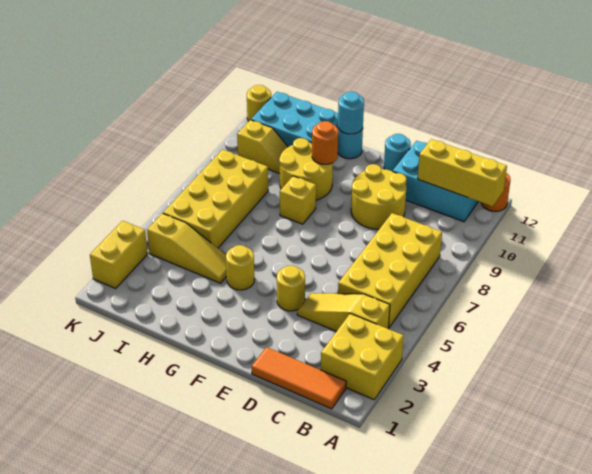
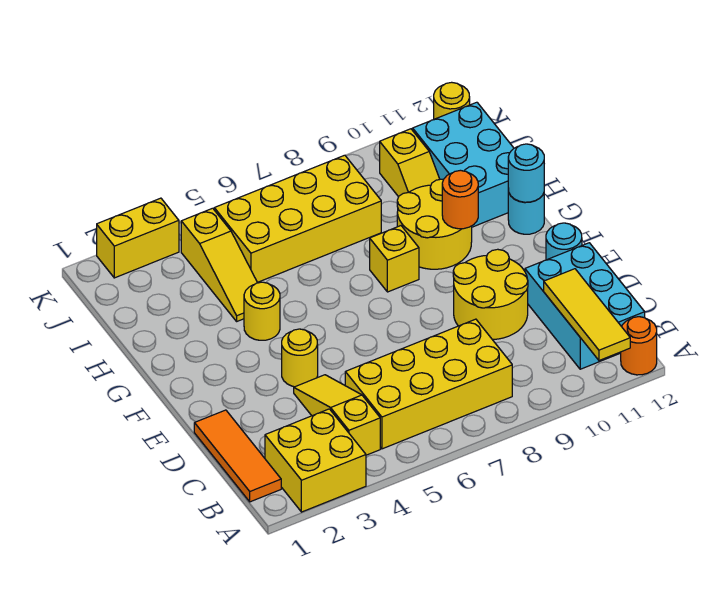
yellow 1x3 brick [418,139,507,206] -> yellow 1x3 tile [544,269,630,360]

